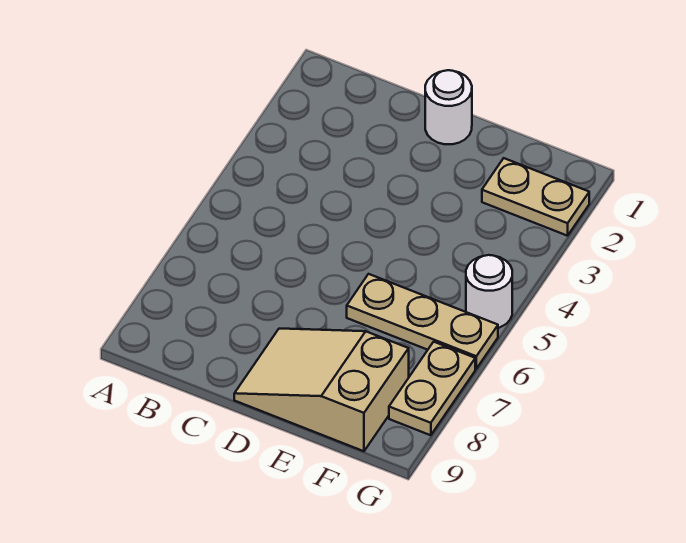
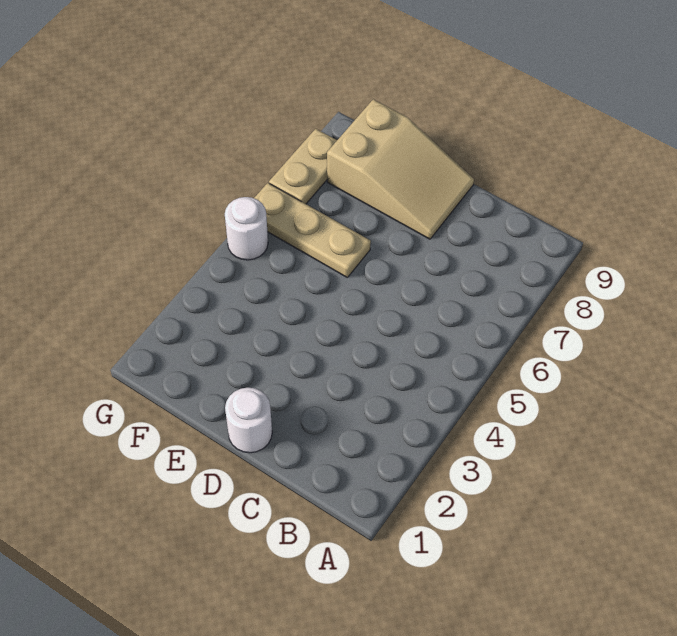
tan 1x2 plate [482,158,589,236] -> none

